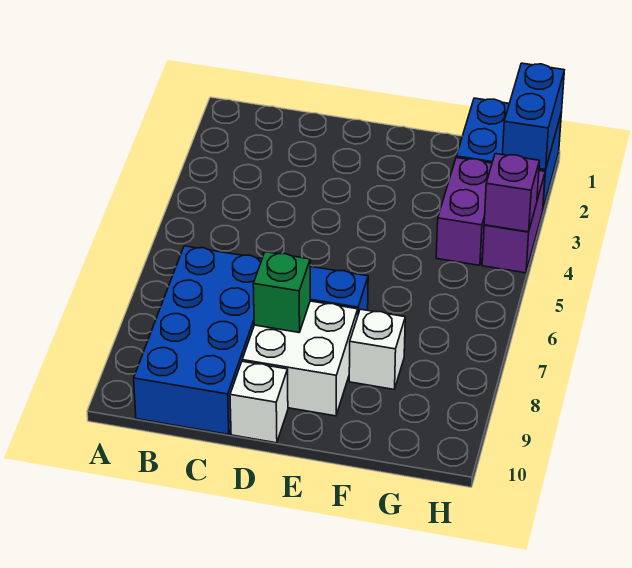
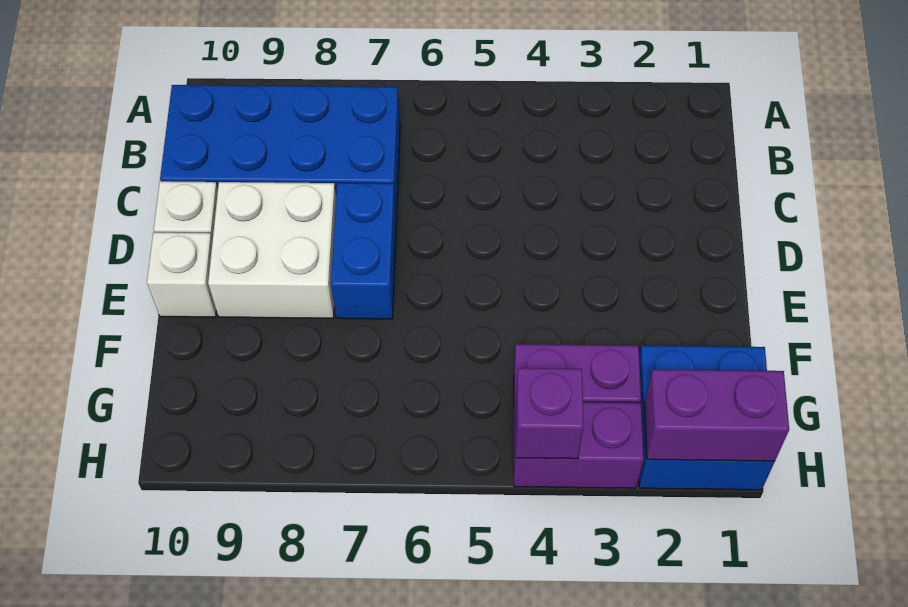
green 1x1 brick [253,252,310,332] -> none
white 1x1 brick [349,309,405,389] -> white 1x1 brick moved to [147,232,216,317]
blue 1x2 brick [503,63,564,170] -> purple 1x2 brick [644,369,789,461]

